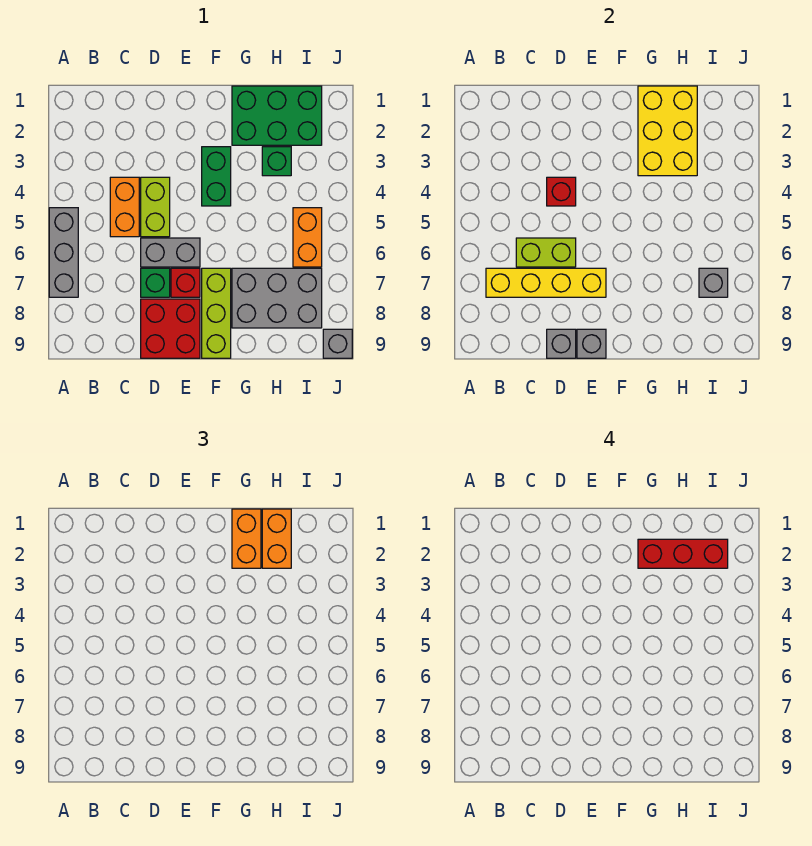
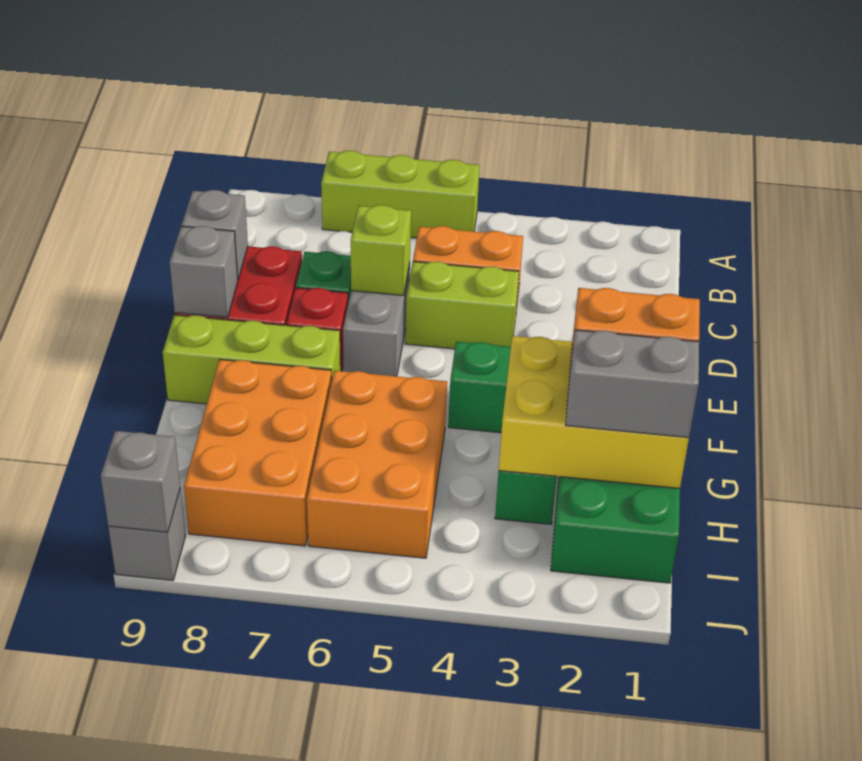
grey 1x3 brick [49,208,78,297] -> lime 1x3 brick [321,151,480,238]
yellow 1x4 brick [486,268,606,297] -> none
lime 1x2 brick [516,238,576,267] -> lime 1x1 brick [351,205,411,295]
red 1x1 brick [547,177,576,206] -> none
red 1x3 brick [638,539,728,568] -> none
grey 2x3 brick [232,268,322,328] -> orange 2x3 brick [184,359,332,546]
orange 1x2 brick [262,509,291,568] -> grey 1x2 brick [566,330,699,438]
orange 1x2 brick [293,208,322,267] -> orange 2x3 brick [307,370,447,558]
grey 1x1 brick [699,268,728,297] -> grey 1x1 brick moved to [101,431,180,532]

